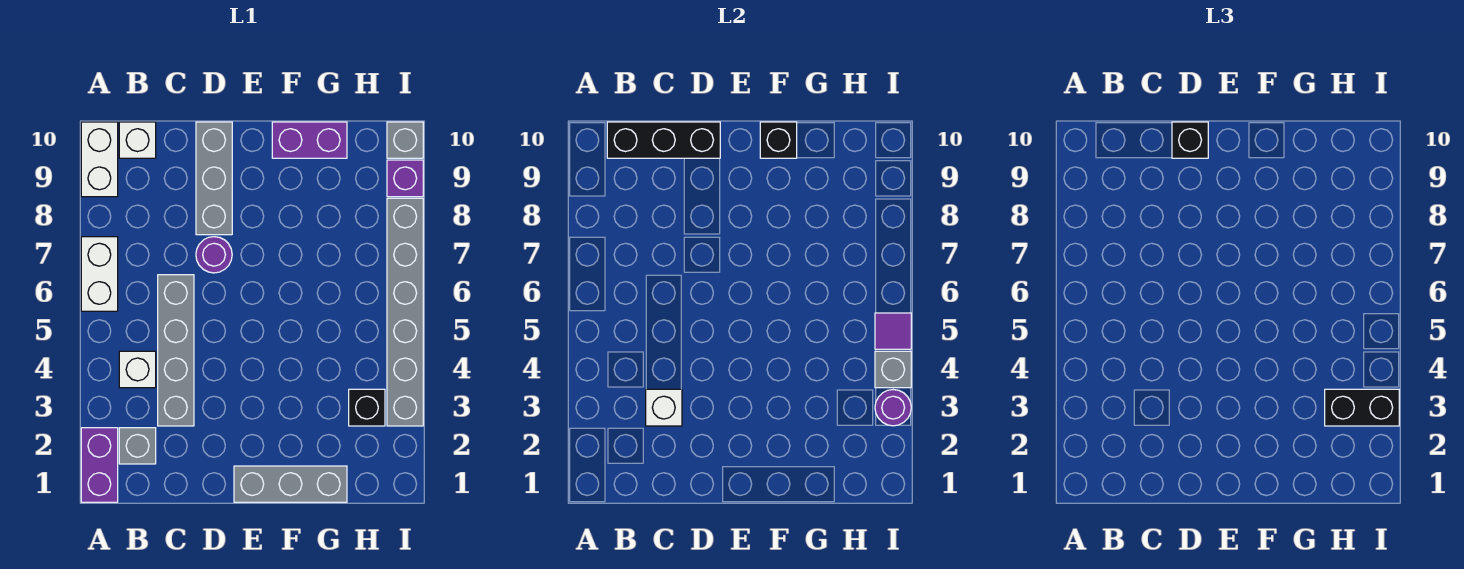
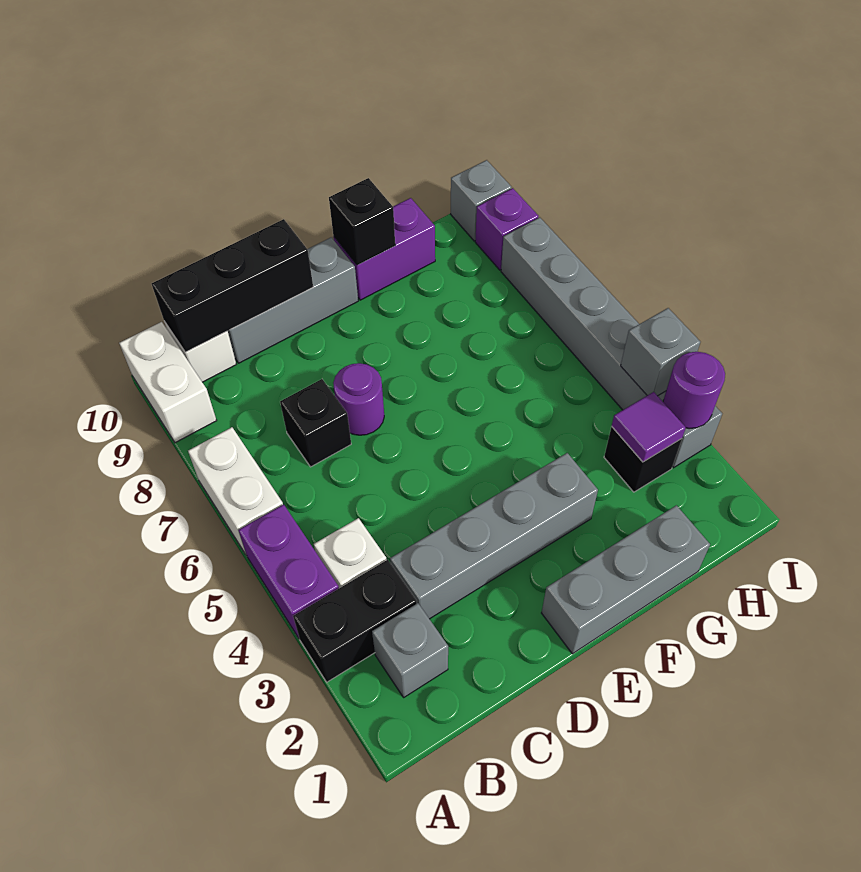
purple 1x2 brick [81,428,118,502] -> purple 1x2 brick moved to [239,504,339,638]
grey 1x4 brick [158,275,194,426] -> grey 1x4 brick turned to [390,453,598,619]
white 1x1 brick [646,389,682,426] -> none
grey 1x3 brick [196,122,232,235] -> grey 1x3 brick turned to [228,237,358,363]
black 1x1 brick [1172,122,1208,158] -> black 1x1 brick moved to [280,379,351,467]
black 1x2 brick [1325,389,1399,426] -> black 1x2 brick moved to [293,560,417,682]
purple 1x1 tile [875,313,911,349] -> purple 1x1 tile moved to [612,392,686,462]

